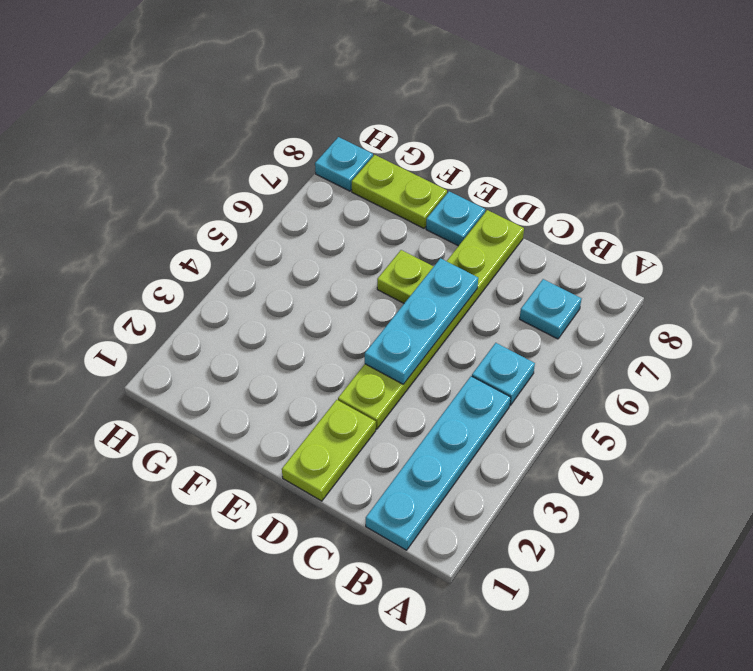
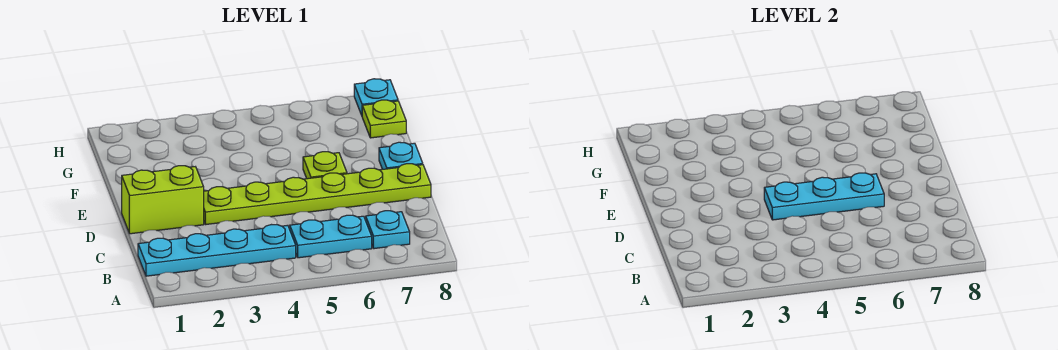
cyan 1x1 plate [472,343,535,405] -> cyan 1x2 plate [290,215,372,258]
lime 1x2 plate [282,400,376,501] -> lime 1x2 brick [122,166,204,234]
lime 1x2 plate [352,155,447,228] -> lime 1x1 plate [362,100,406,138]

